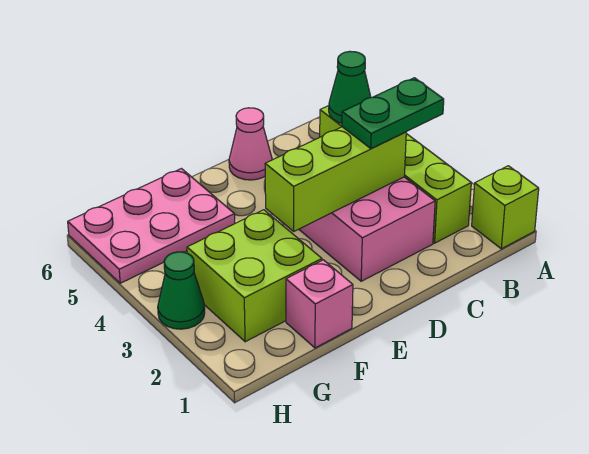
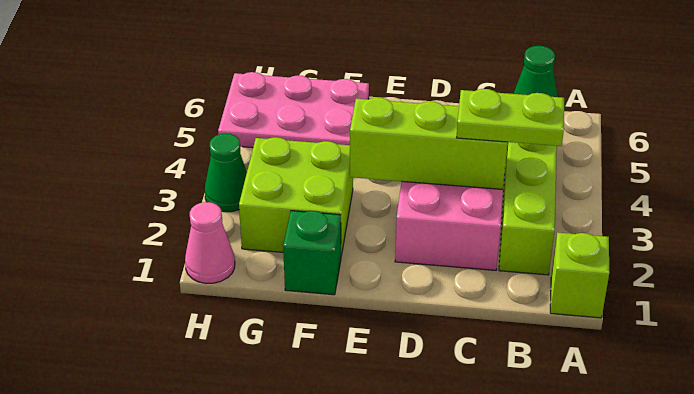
green 1x2 plate [342,78,444,148] -> lime 1x2 plate [457,89,564,146]
pink 1x1 cone [229,108,272,180] -> pink 1x1 cone moved to [185,202,235,284]
pink 1x1 brick [286,260,353,348] -> green 1x1 brick [283,211,341,295]

